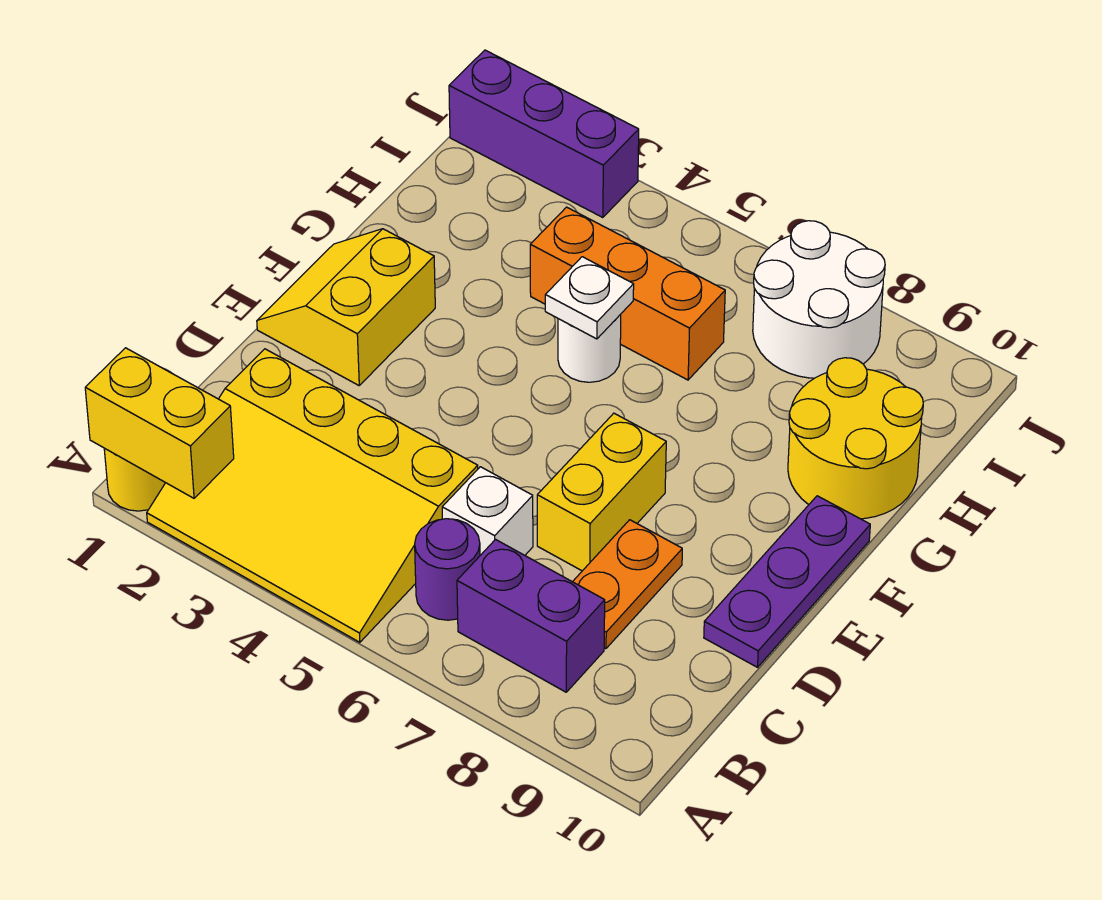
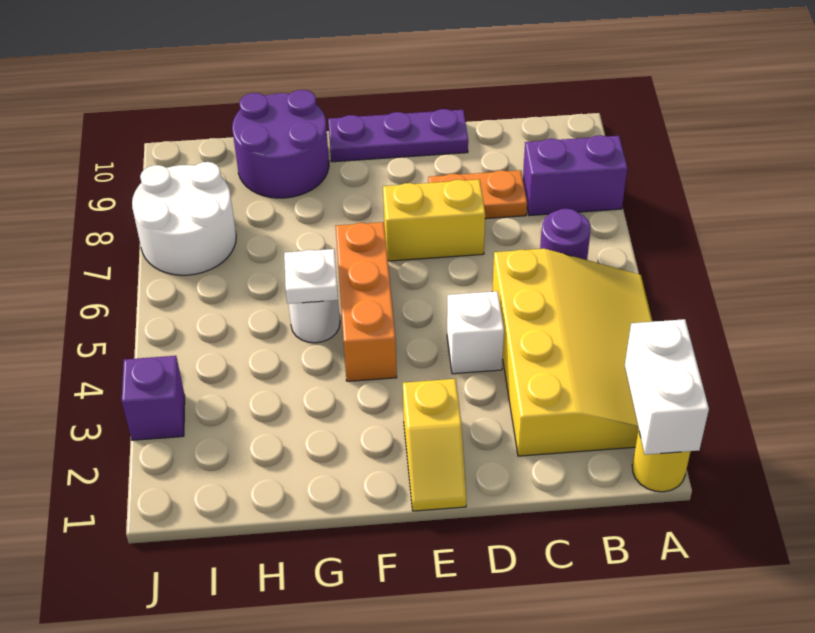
yellow 1x2 brick [85,348,234,498] -> white 1x2 brick [625,319,709,455]
purple 1x2 brick [457,540,605,692] -> purple 1x2 brick turned to [523,135,627,216]
white 1x1 brick [442,467,533,555] -> white 1x1 brick moved to [447,291,504,374]
yellow 2x2 slope [257,229,435,385] -> yellow 1x2 slope [403,379,466,511]
yellow 2x2 round brick [788,358,923,519] -> purple 2x2 round brick [232,90,329,198]
orange 1x3 brick [530,207,725,380] -> orange 1x3 brick moved to [336,222,397,381]
purple 1x3 brick [449,50,639,218] -> purple 1x1 brick [122,356,185,440]

